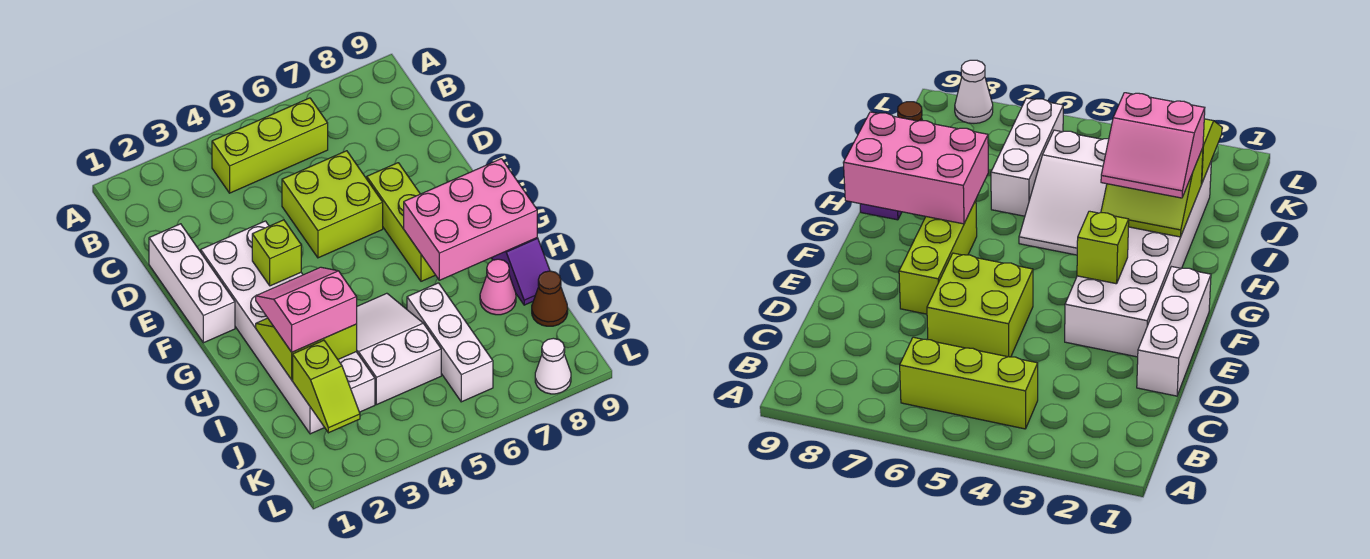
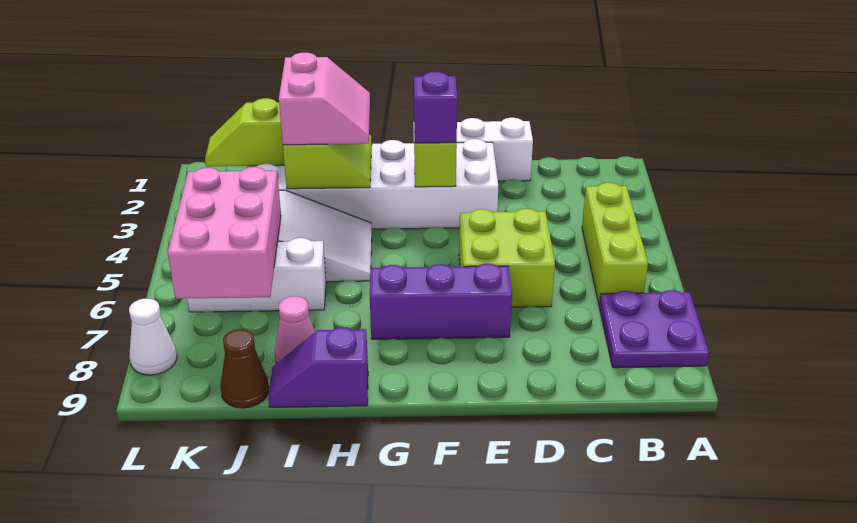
none -> purple 2x2 plate [599,290,709,368]
lime 1x3 brick [367,163,435,281] -> purple 1x3 brick [370,264,512,339]
none -> purple 1x1 brick [414,72,457,143]
pink 2x3 brick [404,159,537,280] -> pink 2x3 brick moved to [168,167,281,299]

